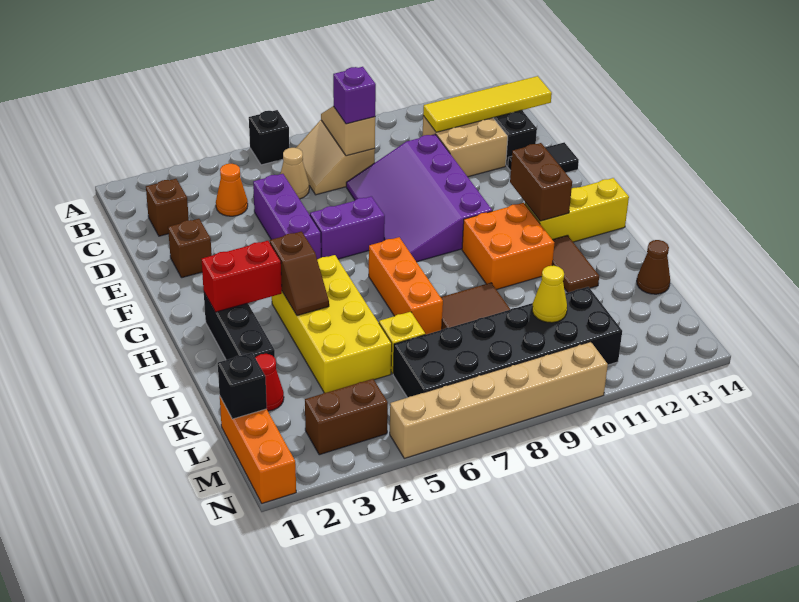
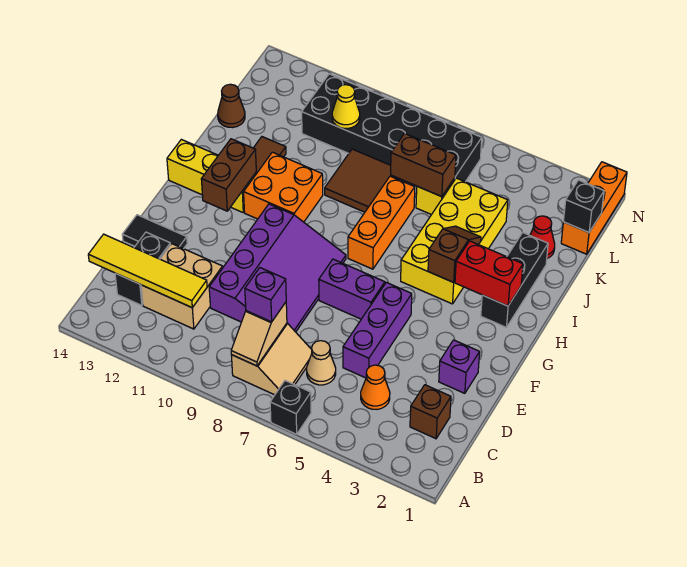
brown 1x1 brick [168,219,212,278] -> purple 1x1 brick [439,340,480,393]
brown 1x2 brick [305,379,388,455] -> brown 1x2 brick moved to [391,134,456,197]
tan 1x6 brick [390,342,608,458] -> none

